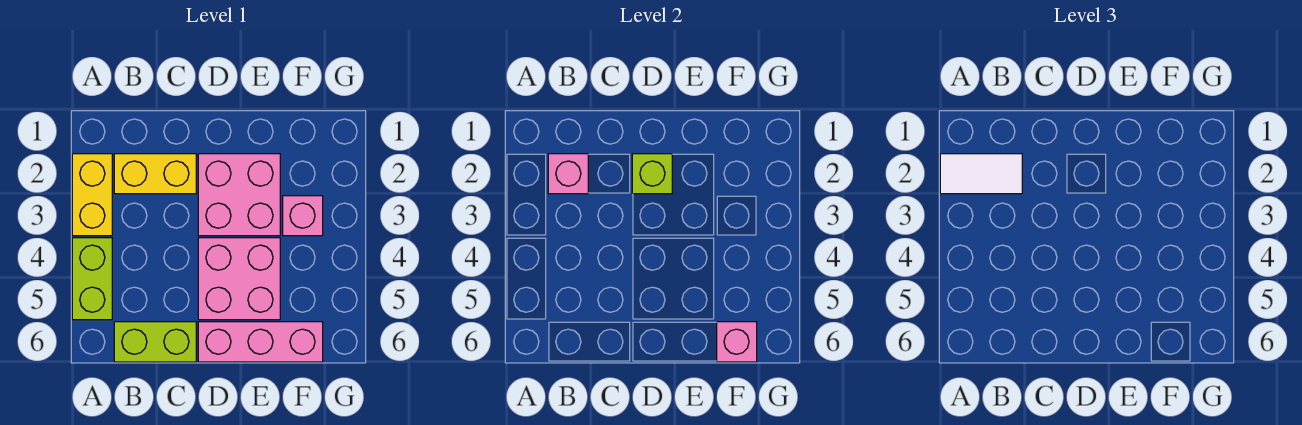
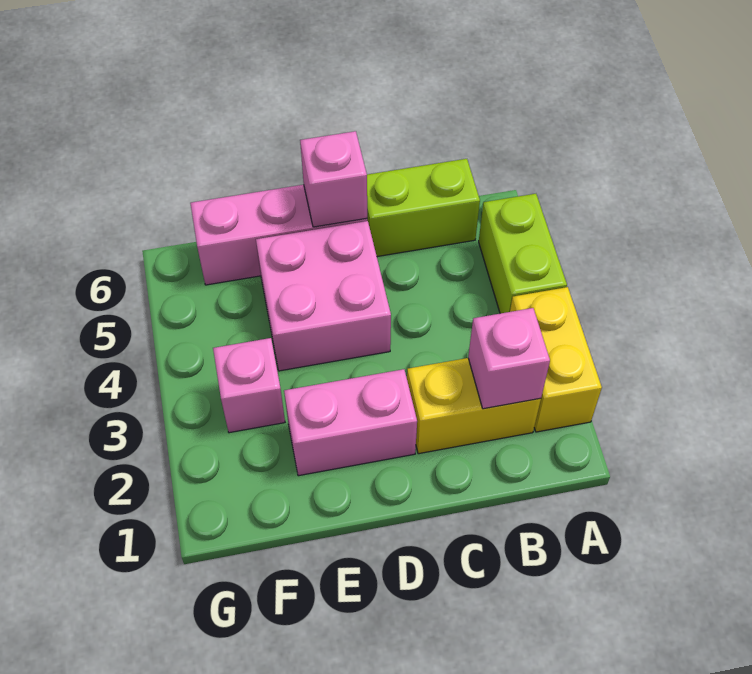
white 1x2 tile [940,154,1022,194] -> none
pink 2x2 brick [198,154,280,236] -> pink 1x2 brick [284,369,417,476]
lime 1x1 brick [632,154,672,194] -> none
pink 1x1 brick [717,322,757,362] -> pink 1x1 brick moved to [300,131,367,227]

